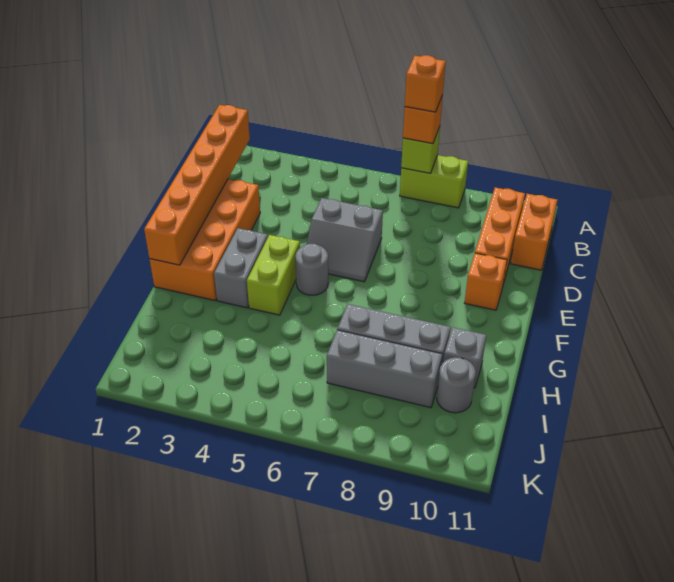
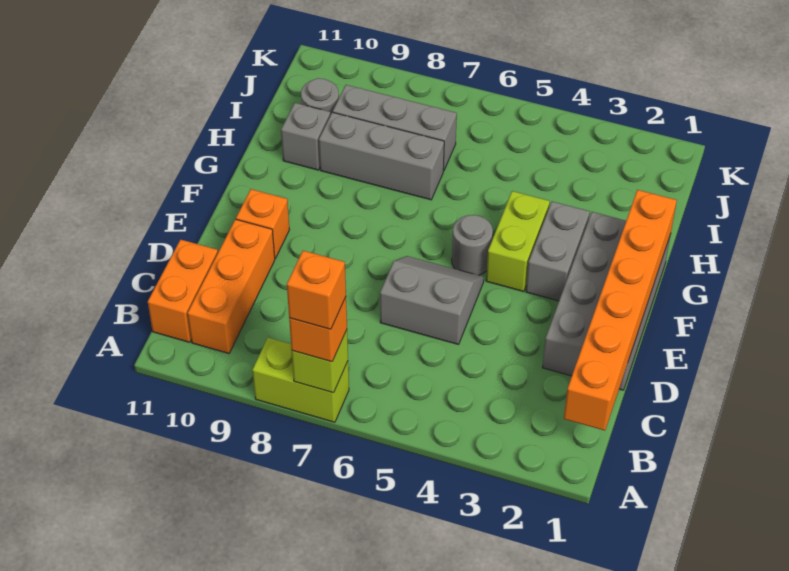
orange 2x4 brick [150,179,260,301] -> grey 2x4 brick [542,212,671,390]

